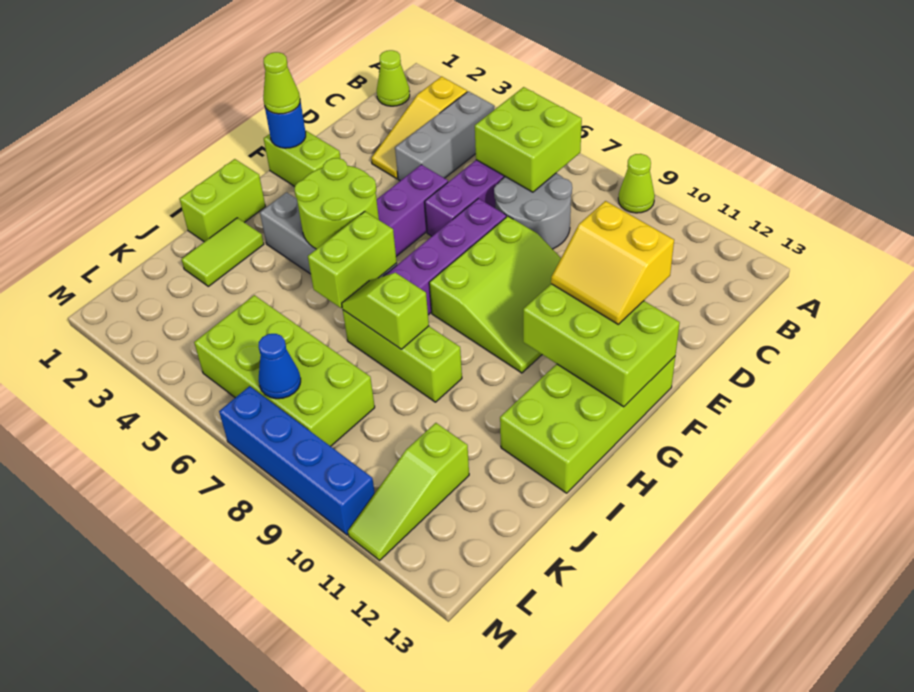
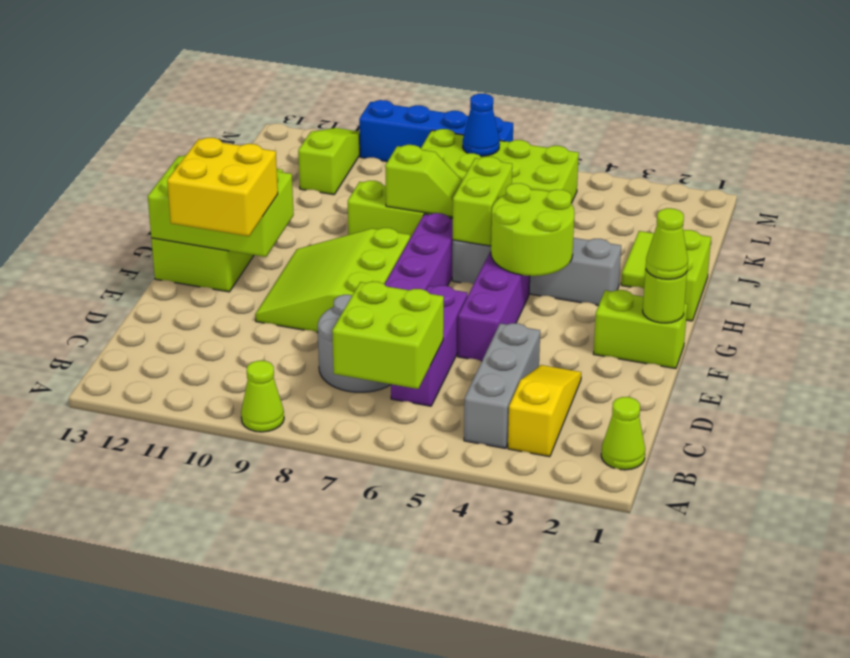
yellow 2x2 slope [551,201,674,324] -> yellow 2x2 brick [167,138,278,236]
blue 1x1 round brick [265,101,306,148] -> lime 1x1 round brick [643,269,687,323]

